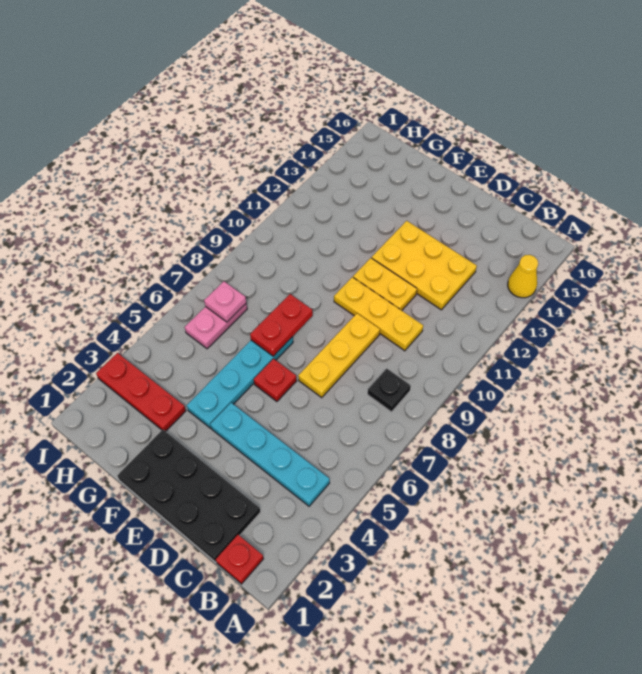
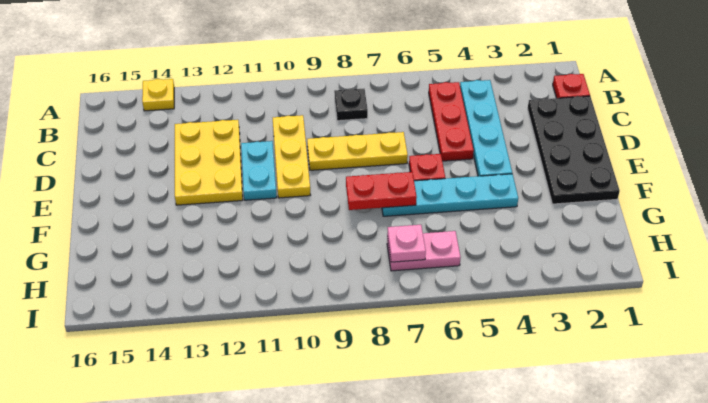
yellow 1x1 cone [508,255,538,298] -> yellow 1x1 plate [142,79,174,111]
yellow 1x2 plate [353,258,417,310] -> cyan 1x2 plate [241,141,277,200]
red 1x3 plate [96,353,186,431] -> red 1x3 plate moved to [429,82,474,161]

